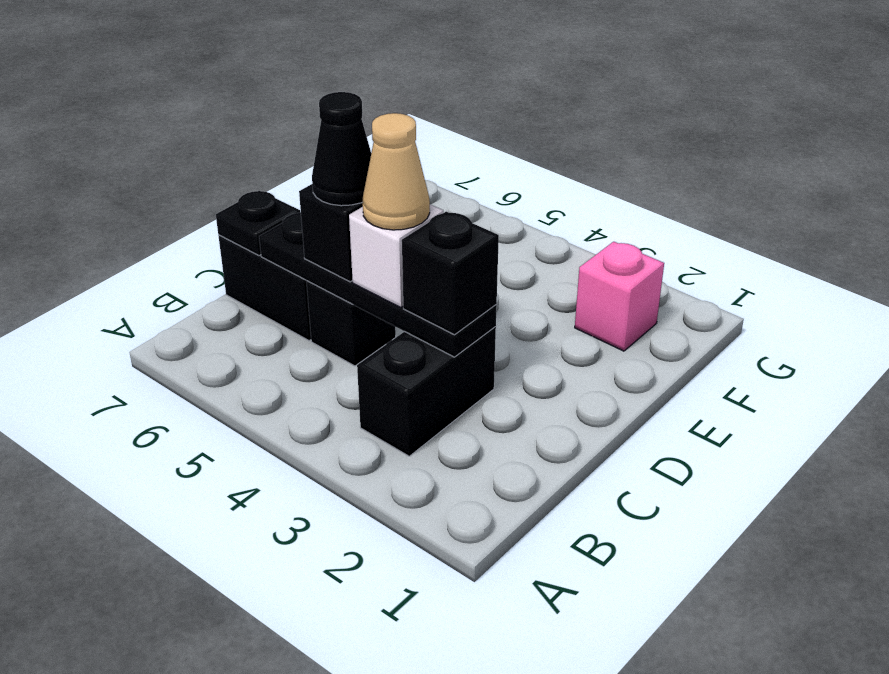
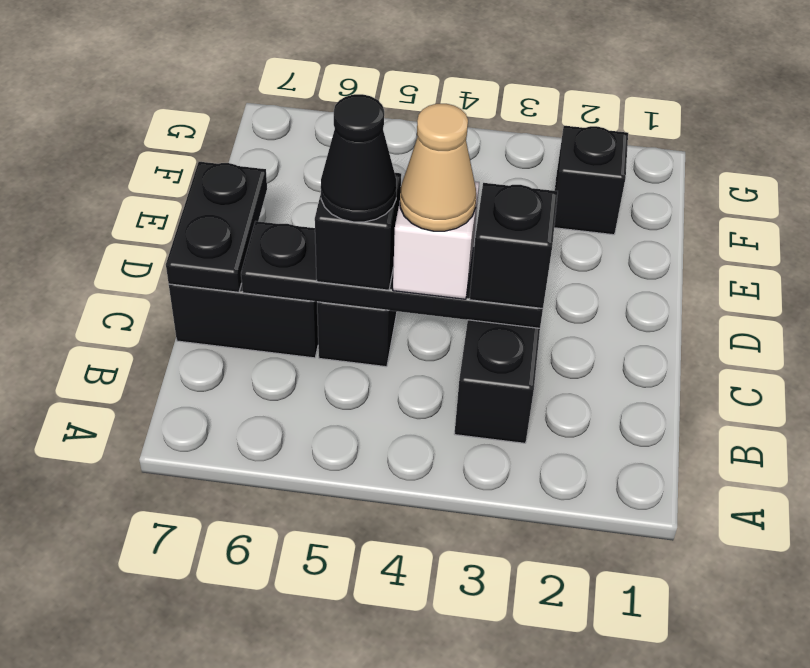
black 1x1 plate [216,191,300,256] -> black 1x2 plate [166,162,267,292]
pink 1x1 brick [575,242,664,351] -> black 1x1 brick [554,126,628,235]

